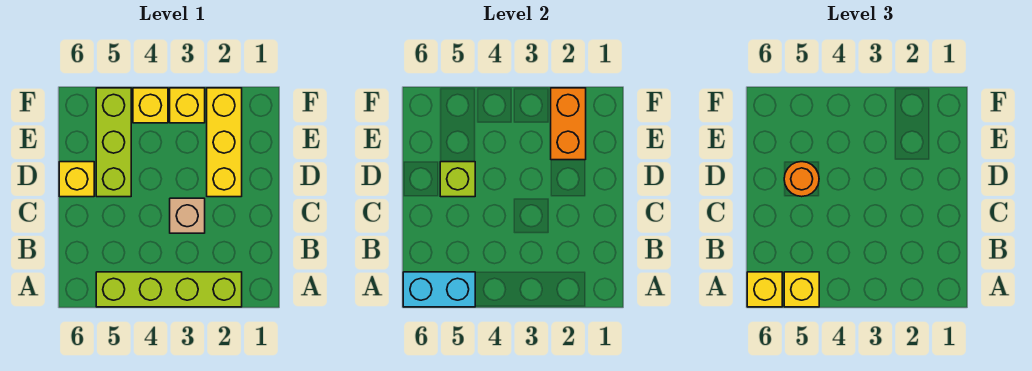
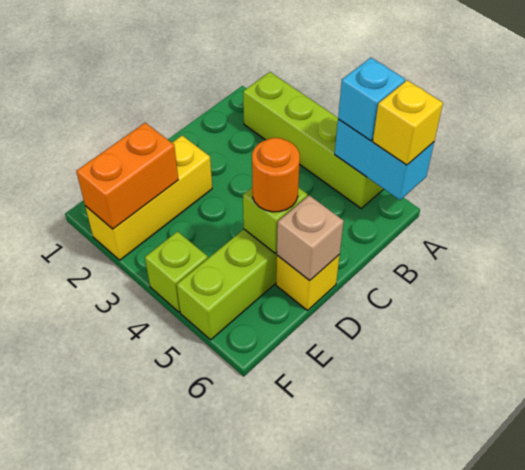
yellow 1x1 brick [784,272,819,307] -> cyan 1x1 brick [338,58,405,141]
tan 1x1 brick [170,198,205,233] -> tan 1x1 brick moved to [277,195,344,281]
yellow 1x1 brick [170,88,205,123] -> none
yellow 1x1 brick [133,88,168,123] -> lime 1x1 brick [145,231,208,312]

